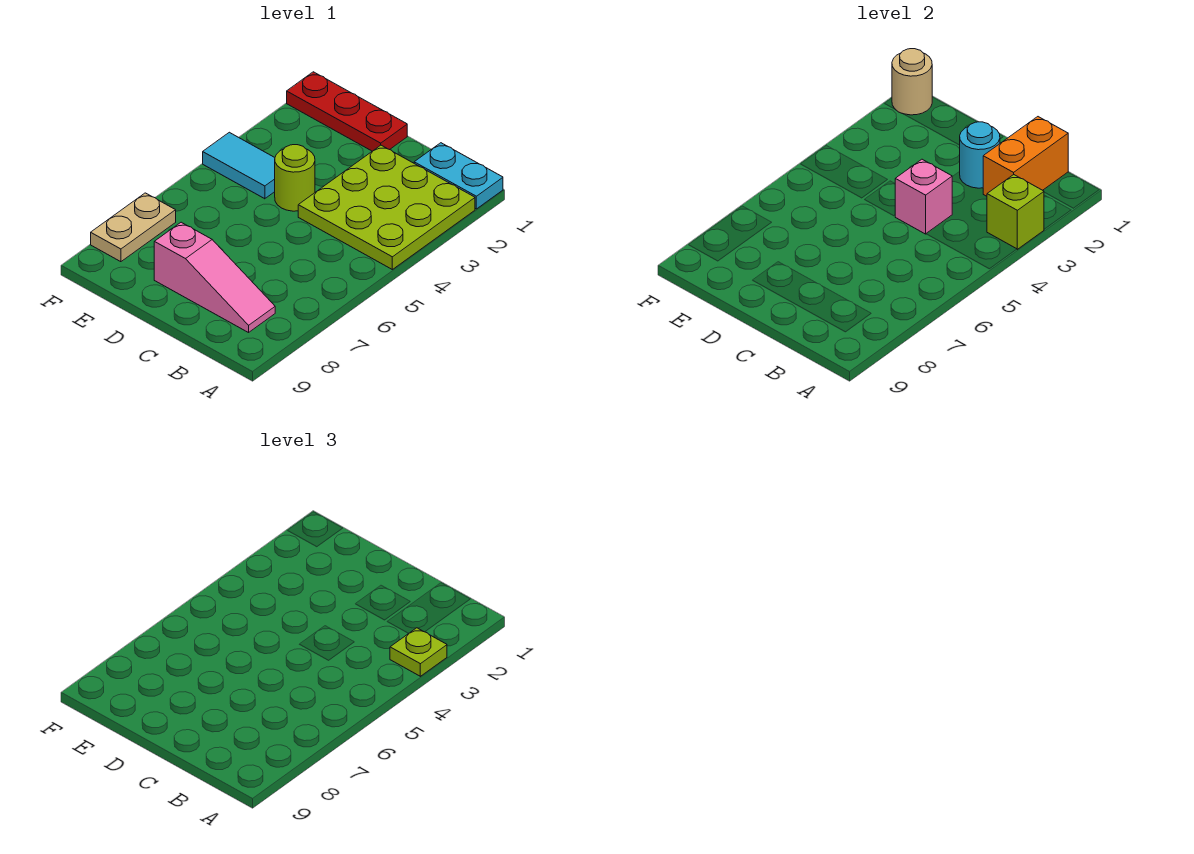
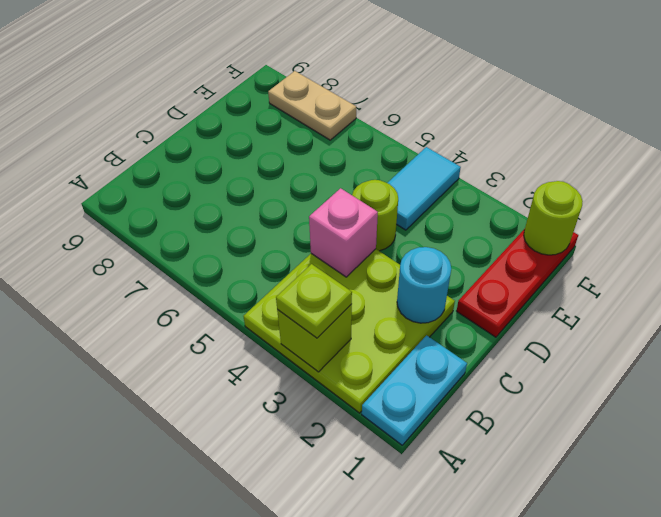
orange 1x2 brick [983,117,1068,196] -> none
pink 1x3 slope [154,222,275,333] -> none
tan 1x1 round brick [892,49,932,115] -> lime 1x1 round brick [524,181,583,255]

